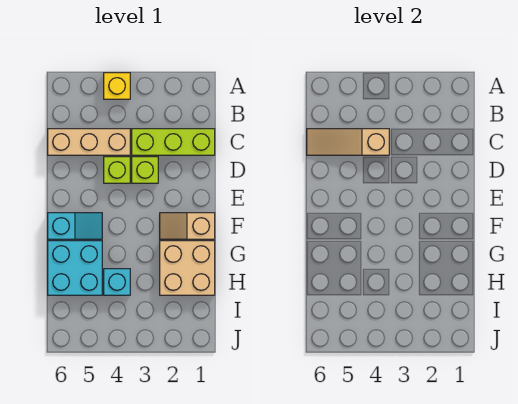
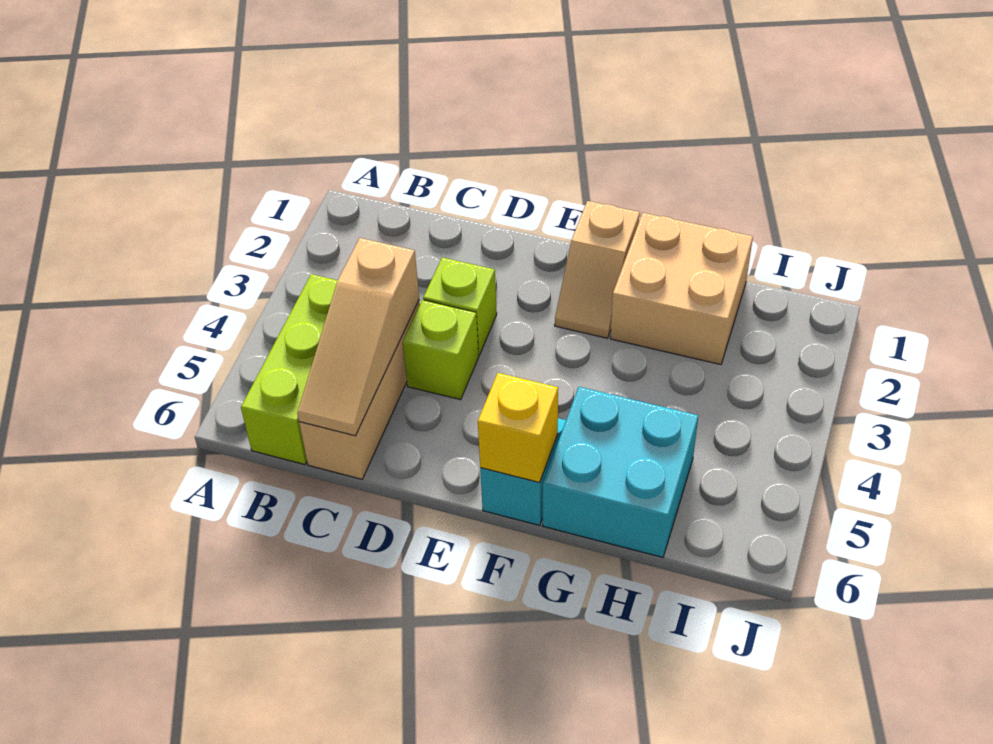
yellow 1x1 brick [104,73,130,99] -> yellow 1x1 brick moved to [478,373,558,482]
lime 1x3 brick [132,129,215,155] -> lime 1x3 brick moved to [241,274,338,464]
cyan 1x1 brick [104,269,130,295] -> none

